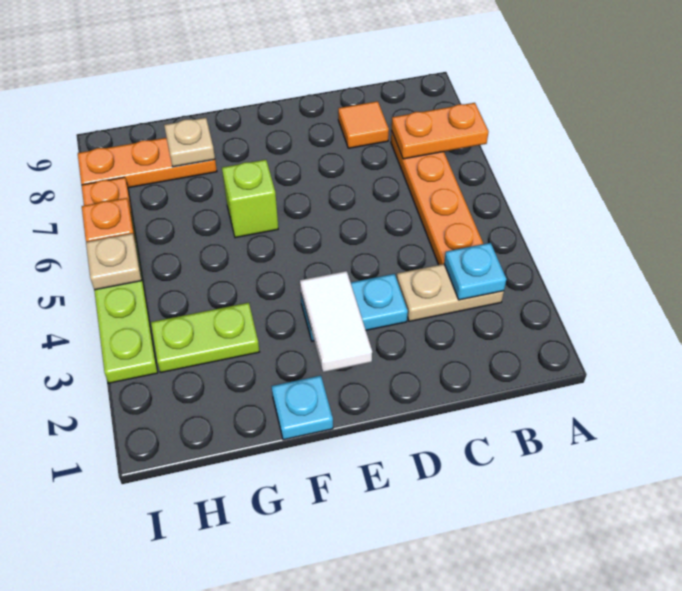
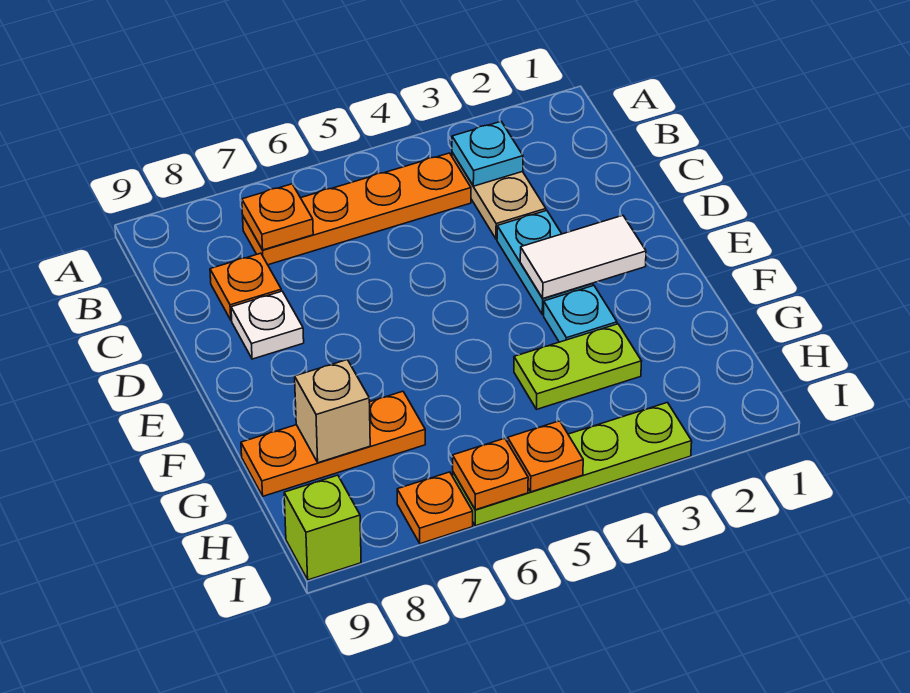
orange 1x2 plate [391,103,489,159] -> orange 1x1 plate [242,184,313,250]
orange 1x1 tile [338,101,389,148] -> orange 1x1 plate [210,253,281,320]
none -> white 1x1 plate [231,291,304,359]
cyan 1x1 plate [271,376,333,440] -> cyan 1x1 plate moved to [544,286,617,342]
lime 1x1 brick [222,160,278,238] -> lime 1x1 brick moved to [284,475,361,580]
lime 1x2 plate [151,303,259,373] -> lime 1x2 plate turned to [514,324,642,409]
orange 1x3 plate [78,138,217,188] -> orange 1x3 plate turned to [241,391,425,496]
tan 1x1 plate [164,118,215,167] -> tan 1x1 brick [295,360,370,463]
tan 1x1 plate [86,233,142,290] -> orange 1x1 plate [508,421,583,492]

